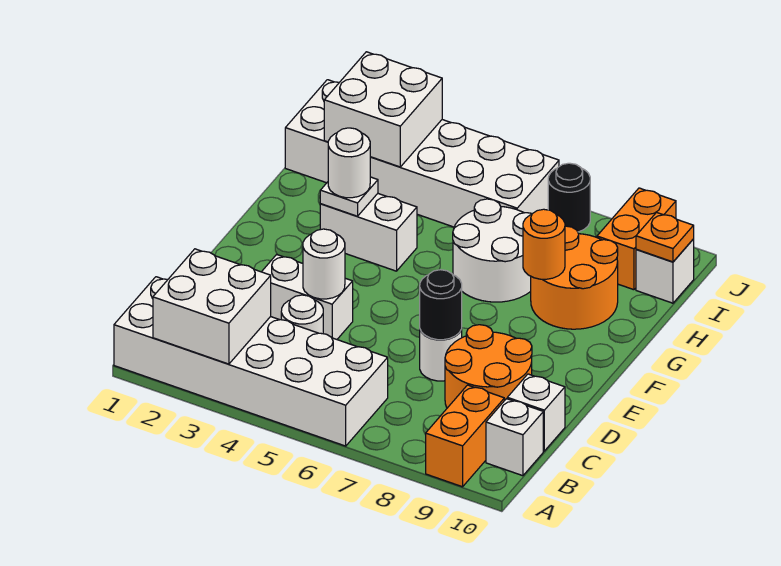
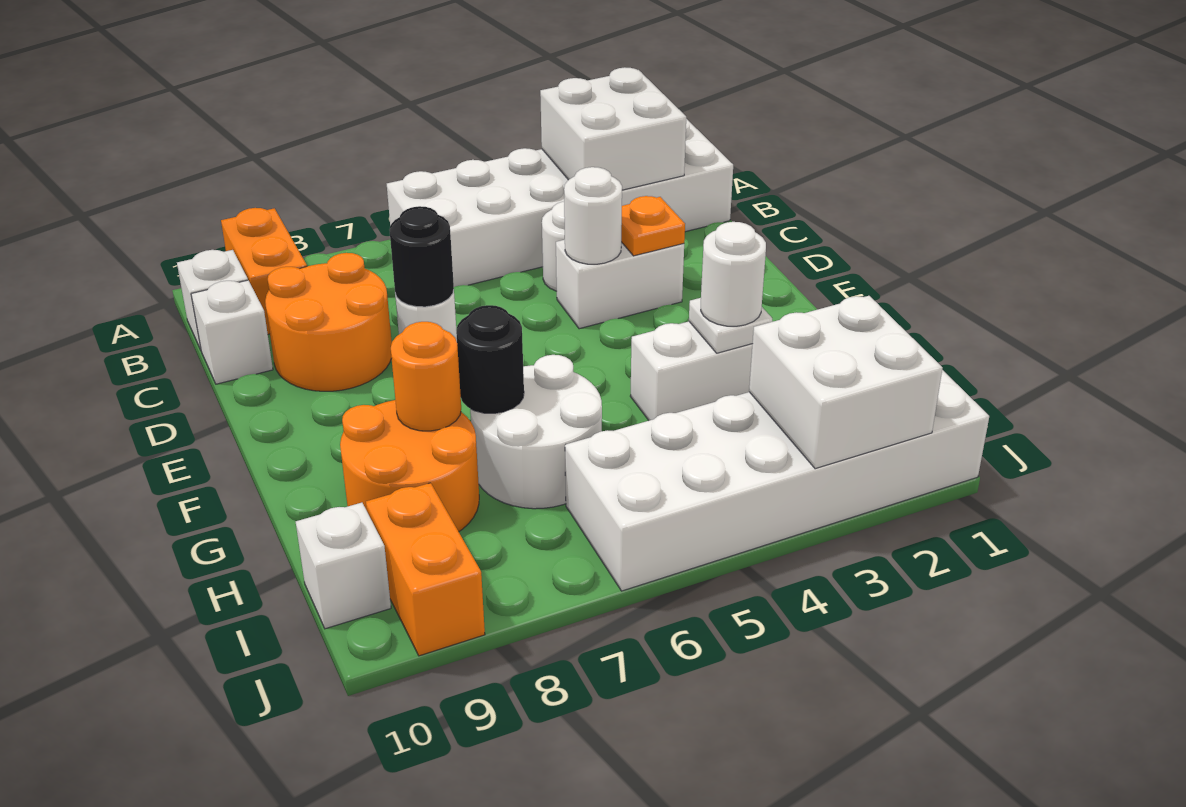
orange 1x1 plate [636,212,694,262] -> orange 1x1 plate moved to [621,196,685,256]
black 1x1 round brick [548,163,590,232] -> black 1x1 round brick moved to [456,305,524,413]

